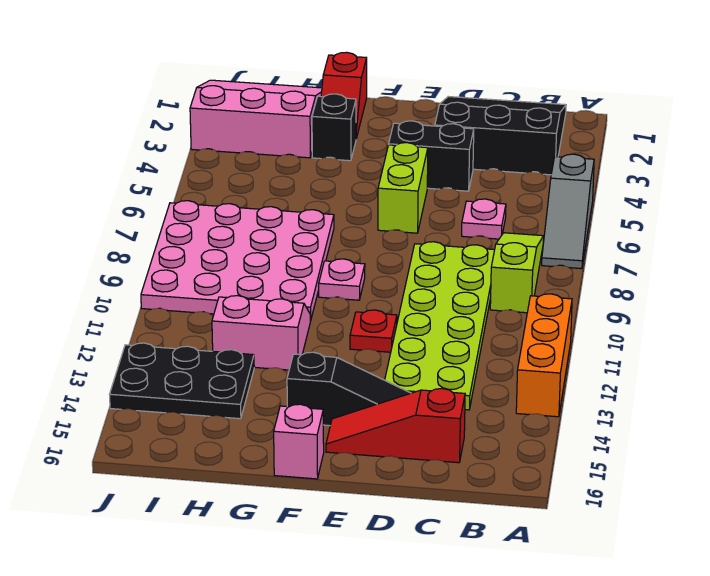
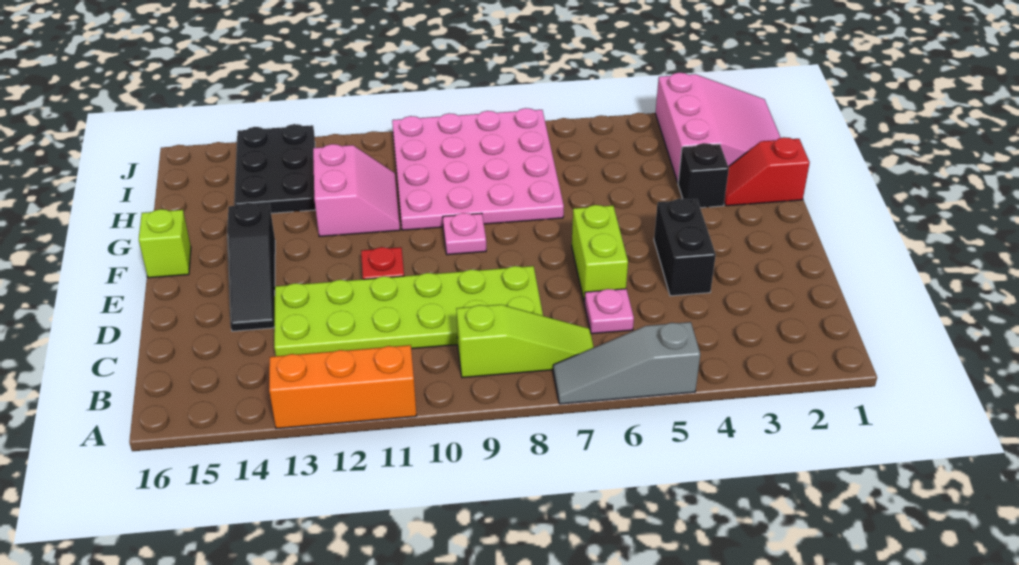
black 3x3 slope [435,97,566,175] -> none
red 1x3 slope [326,389,465,463] -> none
lime 1x2 brick [378,143,428,233] -> lime 1x2 brick turned to [572,205,628,302]
pink 1x1 brick [274,404,324,479] -> lime 1x1 brick [139,209,191,278]

